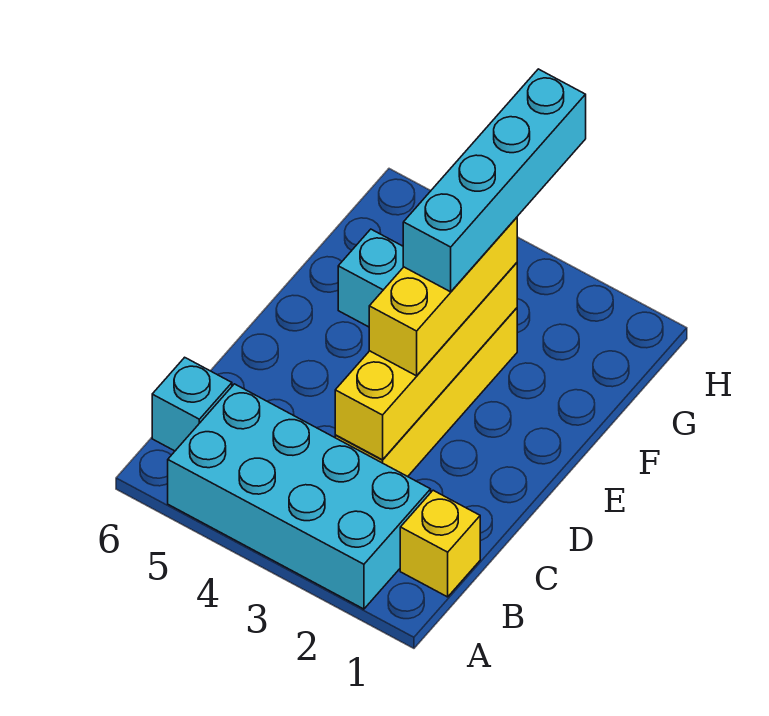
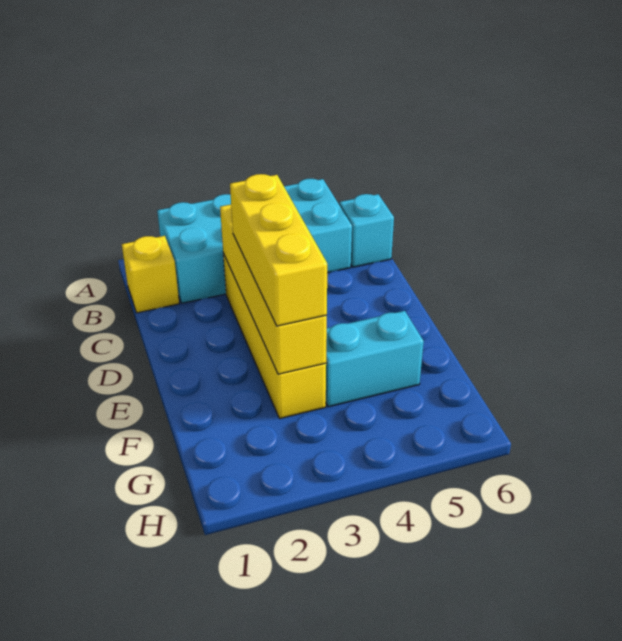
cyan 1x4 brick [403,69,586,292] -> none

